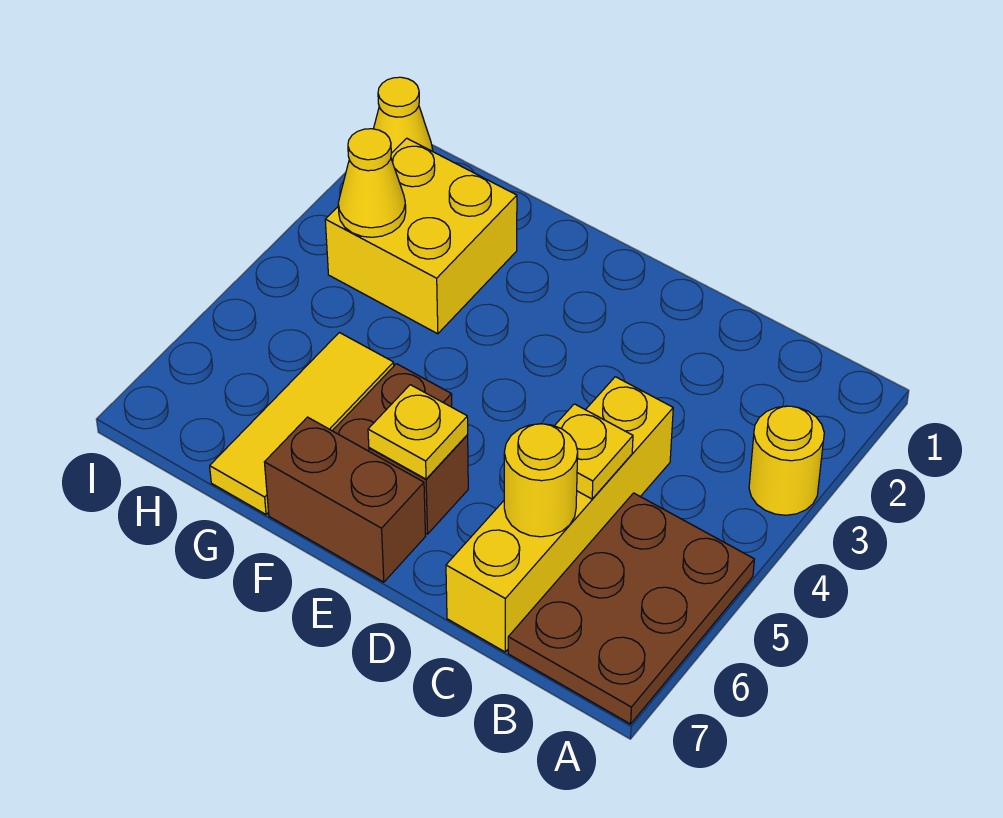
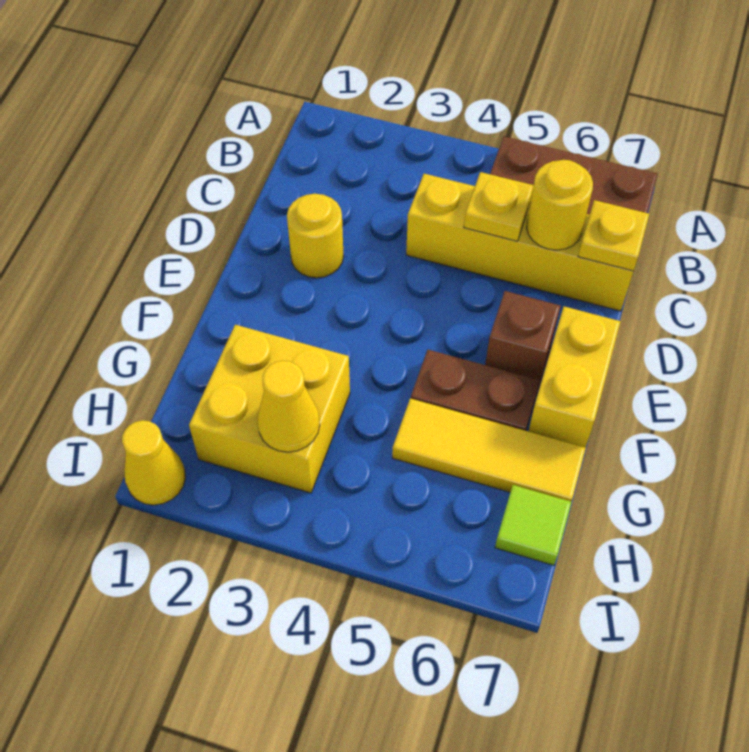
yellow 1x1 round brick [749,406,824,515] -> yellow 1x1 round brick moved to [287,194,344,278]
yellow 1x1 plate [368,385,468,479] -> yellow 1x1 plate moved to [578,200,649,271]
brown 1x2 brick [264,417,425,582] -> yellow 1x2 brick [528,307,620,448]
none -> lime 1x1 tile [495,485,571,565]

